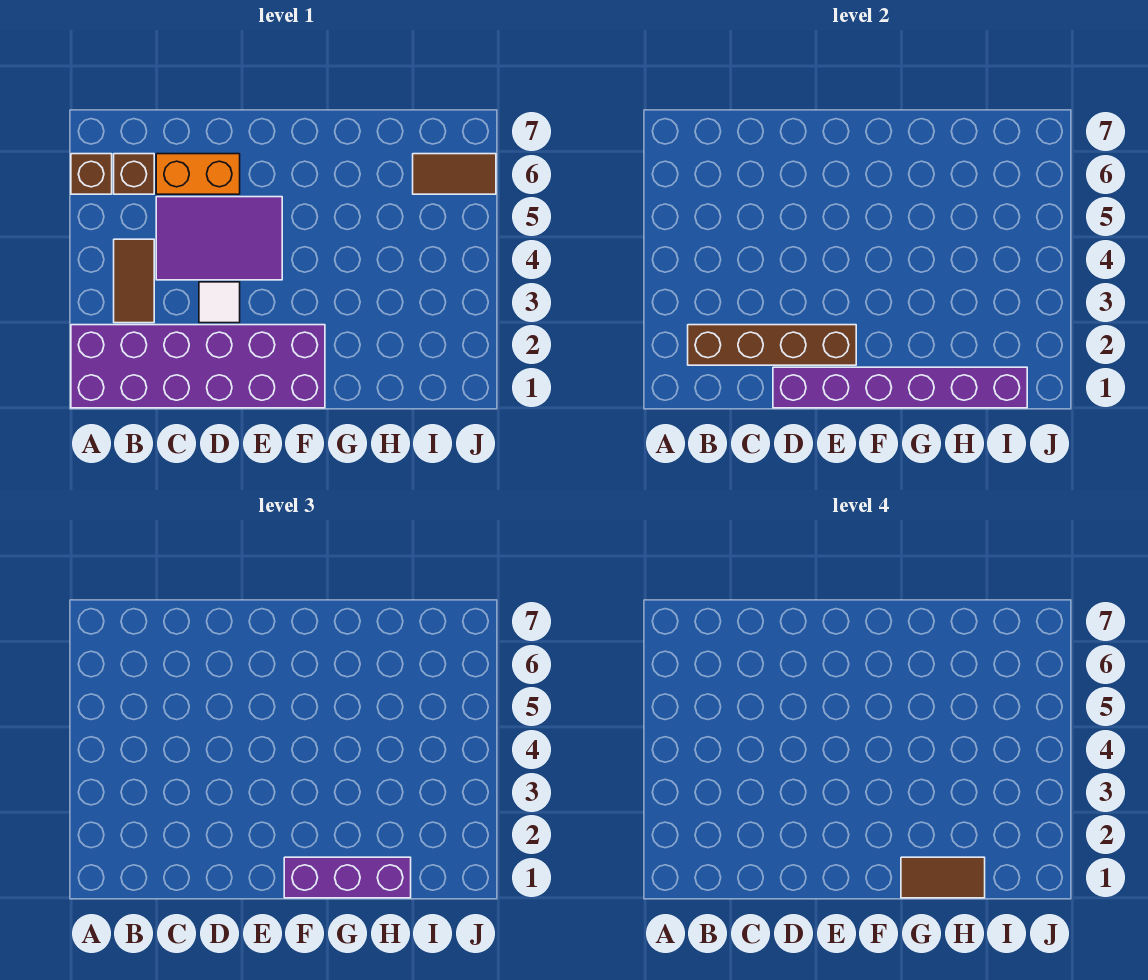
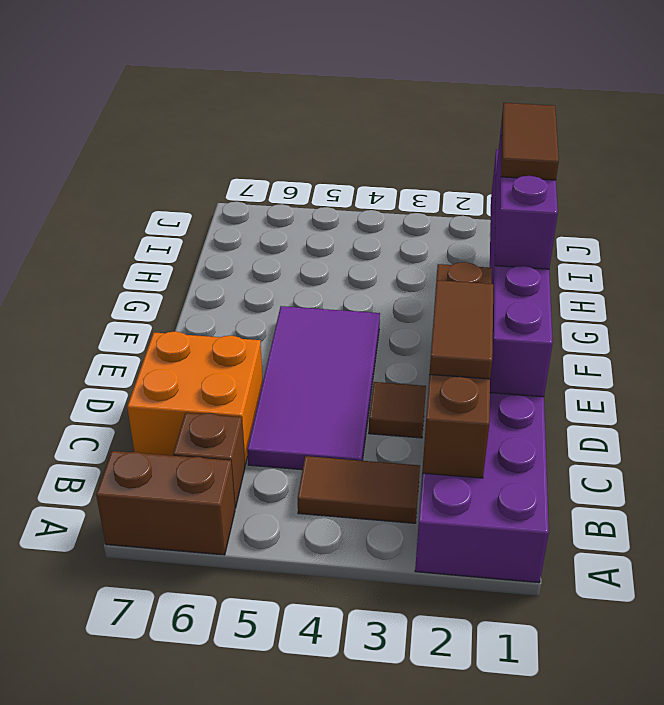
brown 1x1 brick [71,154,112,194] -> brown 1x2 brick [96,451,235,555]
purple 2x3 tile [156,197,282,280] -> purple 2x4 tile [247,306,380,470]
orange 1x2 brick [156,154,240,194] -> orange 2x2 brick [127,331,263,465]
white 1x1 tile [199,282,240,323] -> brown 1x1 tile [369,382,426,438]
brown 1x2 tile [413,154,496,194] -> brown 1x2 tile moved to [429,280,493,379]

